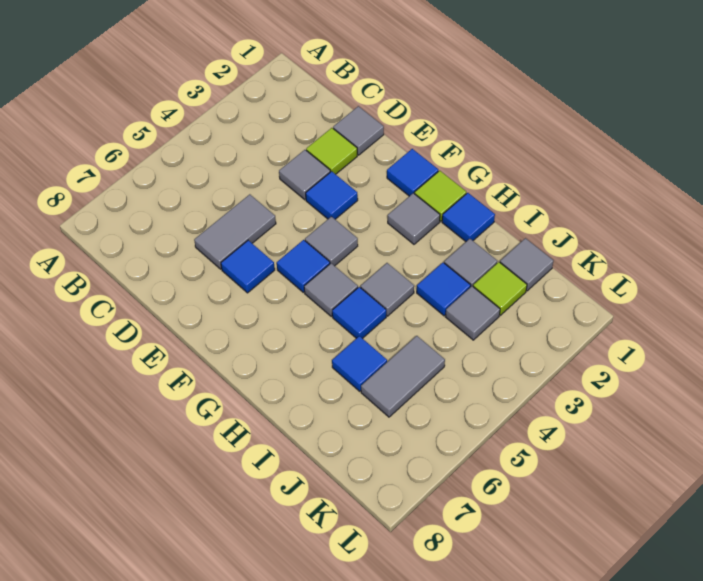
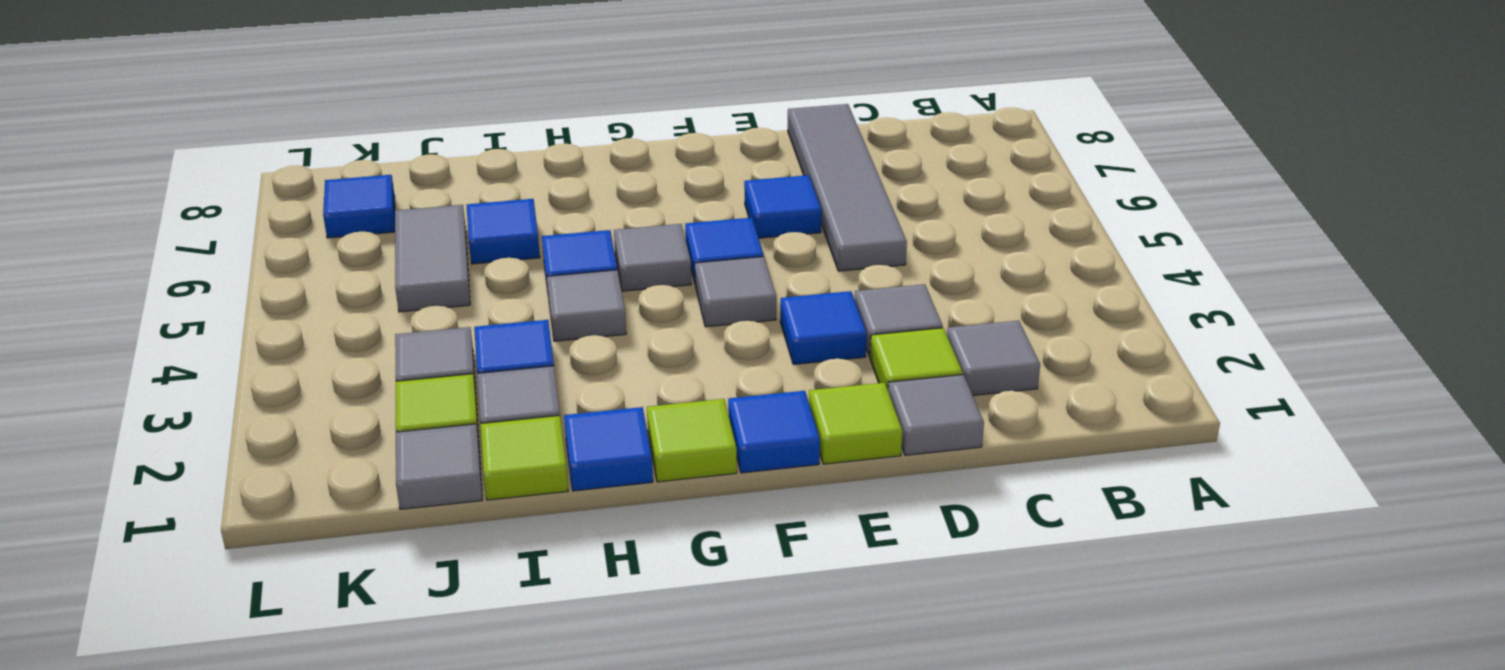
grey 1x2 tile [194,194,276,269] -> grey 1x4 tile [788,104,907,271]
none -> lime 1x1 tile [809,383,903,464]
grey 1x1 tile [388,193,440,244] -> grey 1x1 tile moved to [947,321,1040,395]
none -> lime 1x1 tile [480,416,568,500]
none -> blue 1x1 tile [323,175,395,238]

